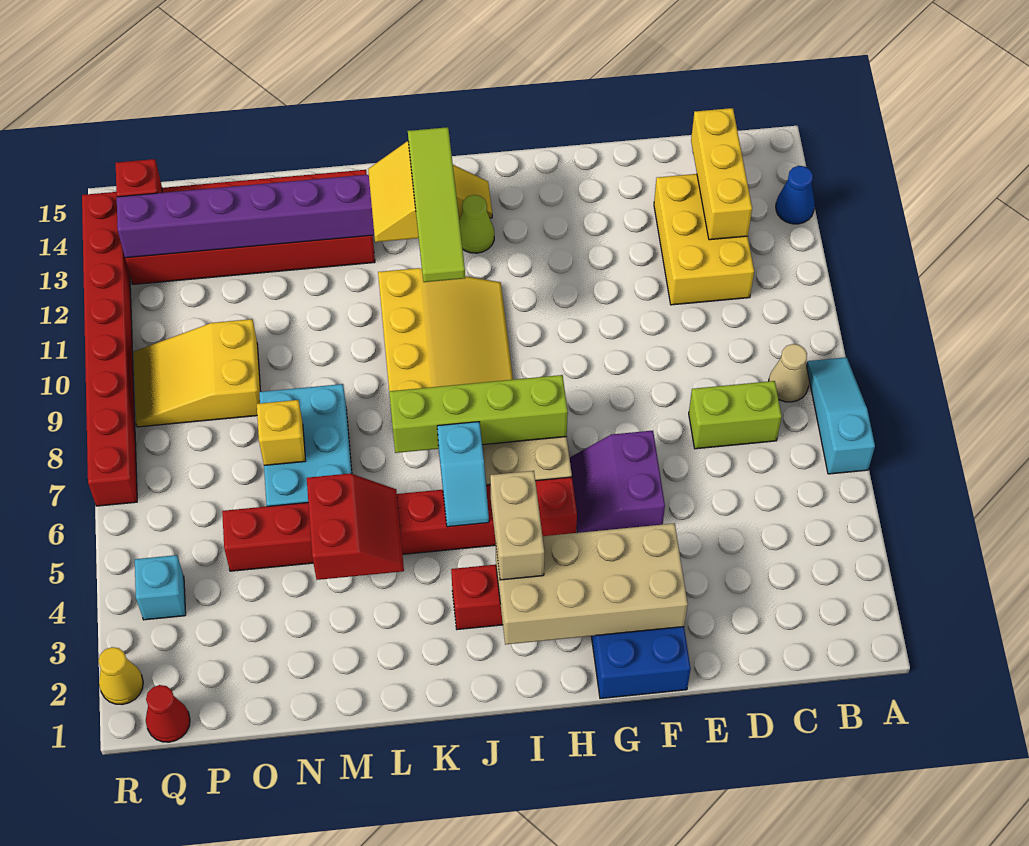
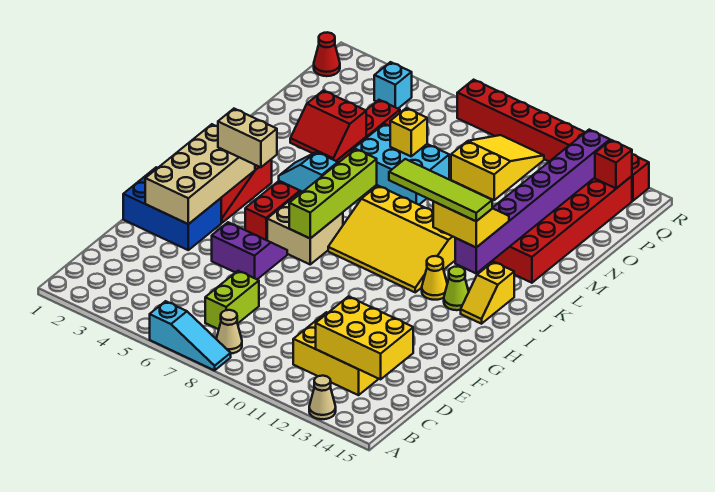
blue 1x1 cone [776,166,815,224] -> tan 1x1 cone [309,376,336,419]
yellow 1x3 brick [691,108,752,240] -> yellow 2x3 brick [316,297,413,379]
yellow 1x1 cone [98,647,143,705] -> yellow 1x1 cone moved to [422,256,447,300]

